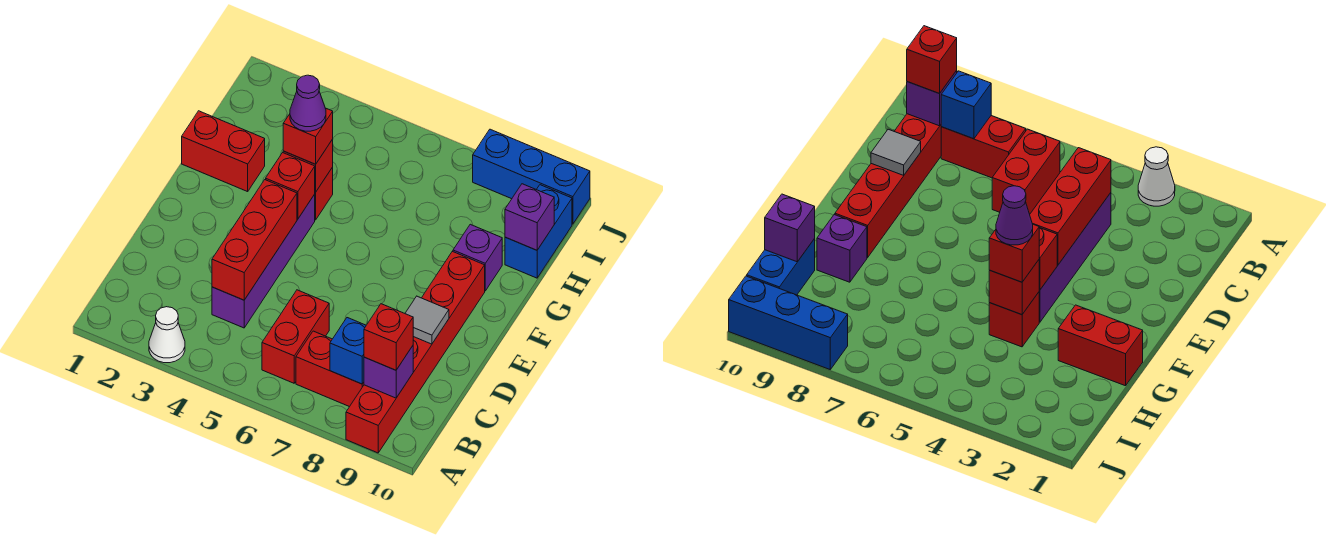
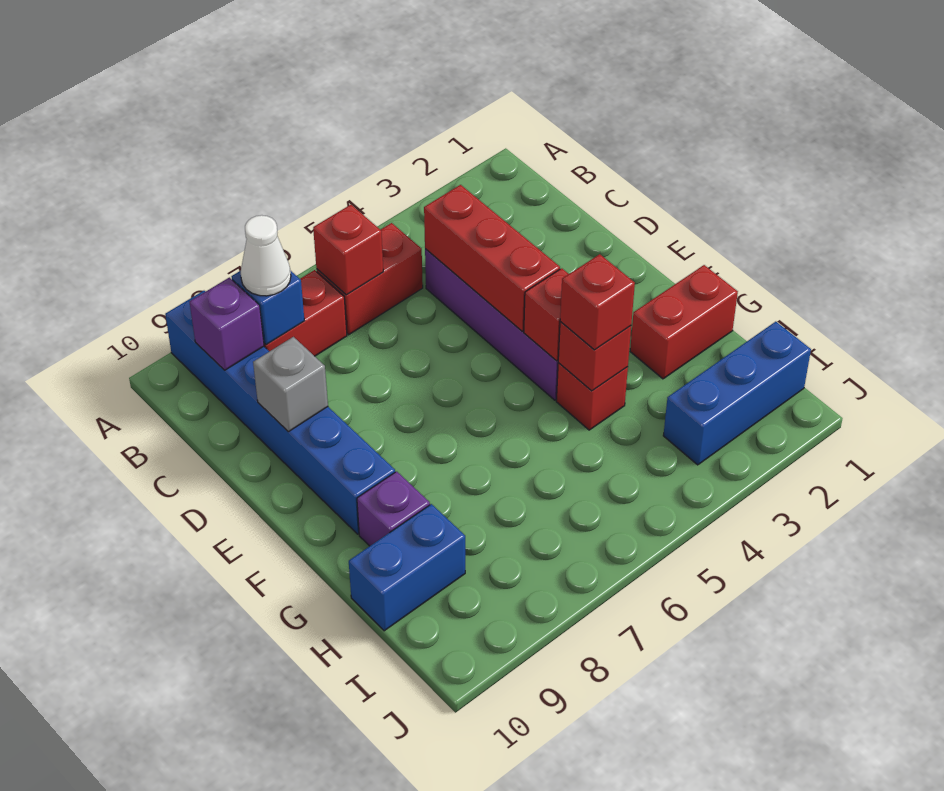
white 1x1 cone [149,307,185,363] -> white 1x1 cone moved to [241,215,291,296]
red 1x6 brick [346,251,485,453] -> blue 1x6 brick [165,291,395,534]
red 1x2 brick [262,290,329,383] -> red 1x2 brick turned to [316,223,423,335]
red 1x1 brick [364,304,413,370] -> red 1x1 brick moved to [313,205,383,295]
grey 1x1 tile [405,296,449,344] -> grey 1x1 brick [253,337,328,432]
purple 1x1 cone [290,75,326,131] -> none
blue 1x2 brick [505,185,572,278] -> blue 1x2 brick turned to [349,504,465,631]
purple 1x1 brick [505,184,554,250] -> none
blue 1x3 brick [473,129,590,224] -> blue 1x3 brick moved to [663,322,811,465]

